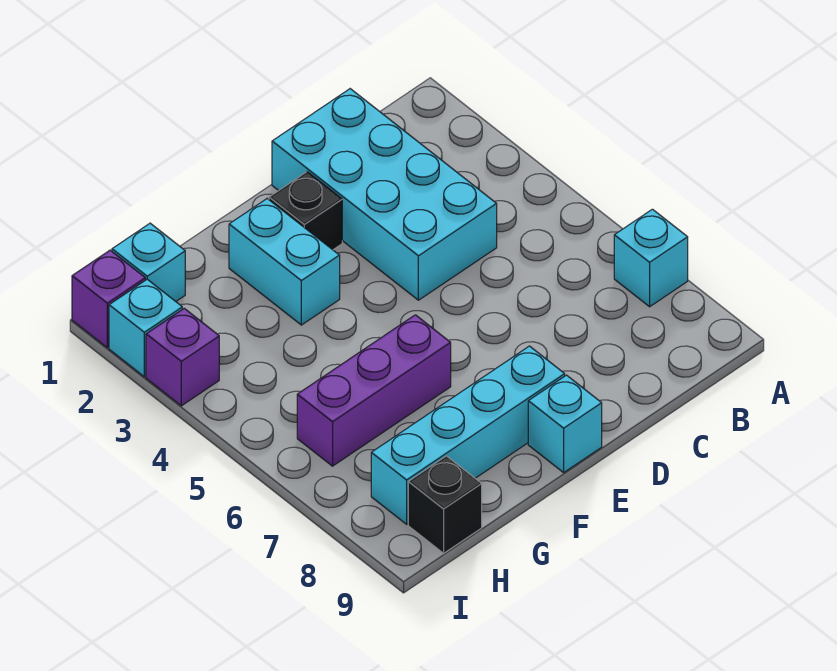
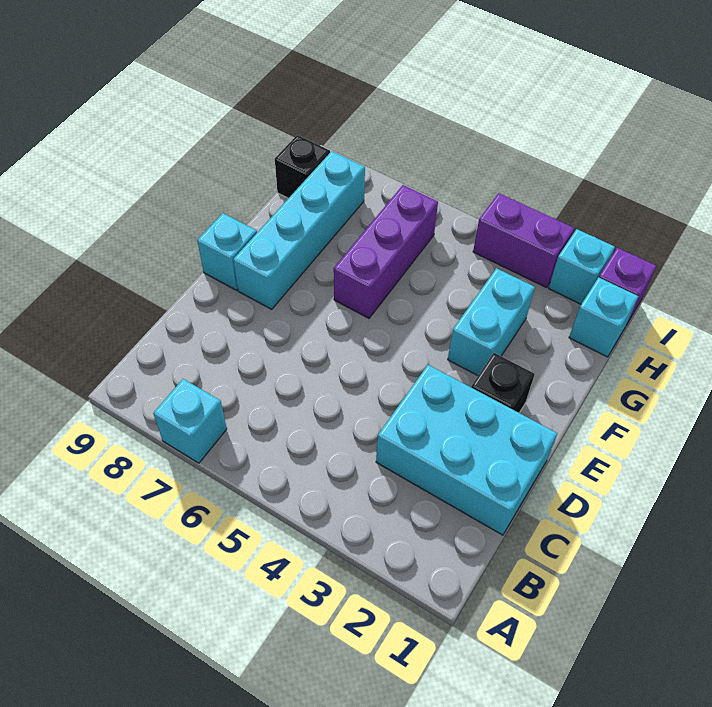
cyan 2x4 brick [272,89,497,300] -> cyan 2x3 brick [376,365,557,535]
cyan 1x2 brick [229,199,340,325] -> cyan 1x2 brick turned to [448,268,535,376]
purple 1x1 brick [146,308,219,406] -> purple 1x2 brick [473,193,574,288]

